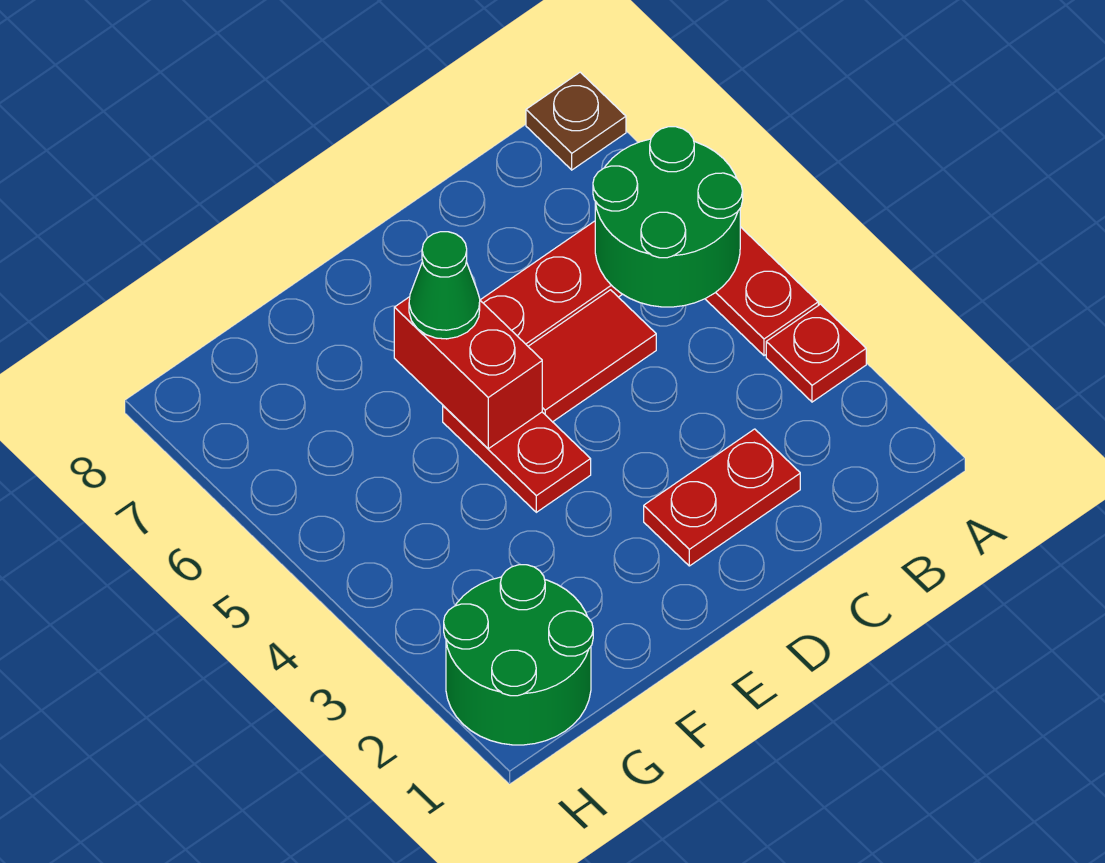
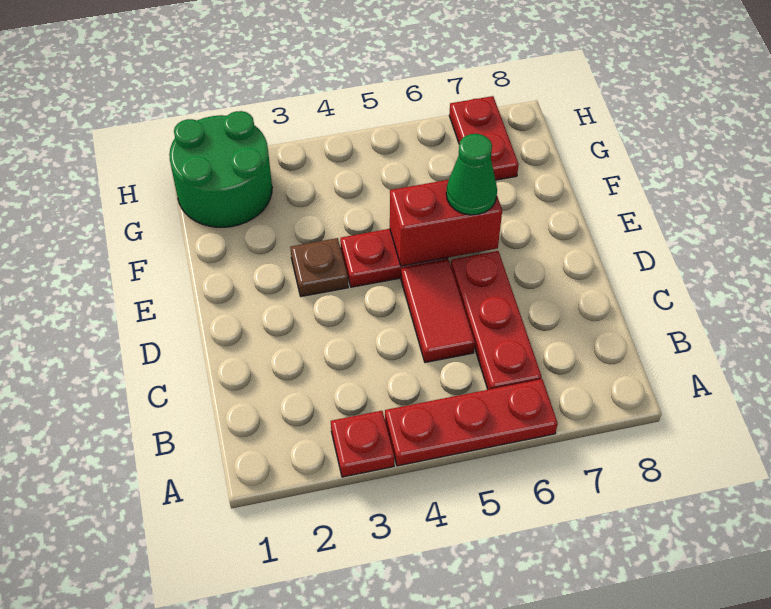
green 2x2 round brick [593,127,743,307] -> none
brown 1x1 plate [526,72,626,170] -> brown 1x1 plate moved to [290,238,348,296]
red 1x2 plate [644,429,800,566] -> red 1x2 plate moved to [449,96,519,180]

